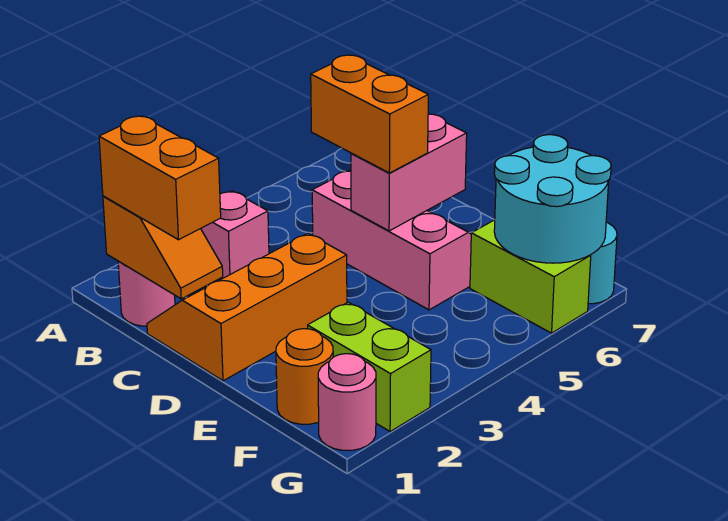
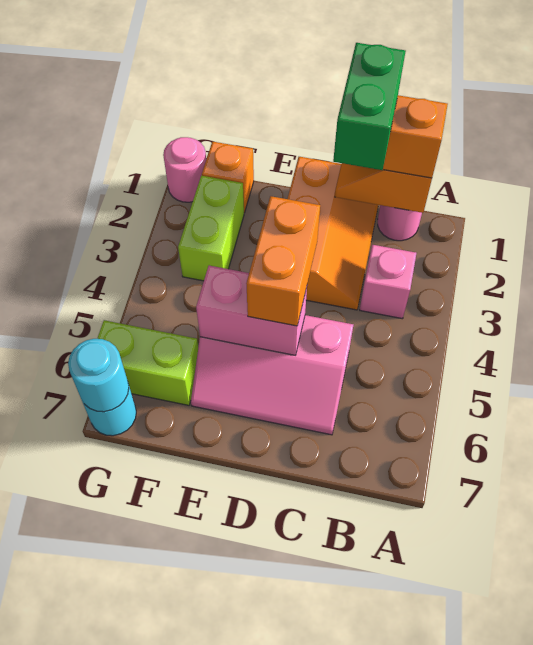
none -> green 1x2 brick [333,43,406,170]
orange 1x2 brick [311,55,428,173] -> orange 1x2 brick turned to [246,196,320,326]
pink 1x2 brick [351,114,467,231] -> pink 1x2 brick turned to [196,266,307,355]
orange 1x1 round brick [276,329,333,424] -> orange 1x1 brick [202,142,254,213]
lime 1x2 brick [308,302,431,432] -> lime 1x2 brick turned to [178,176,244,281]
cyan 2x2 round brick [494,135,611,263] -> cyan 1x1 round brick [68,339,129,412]

